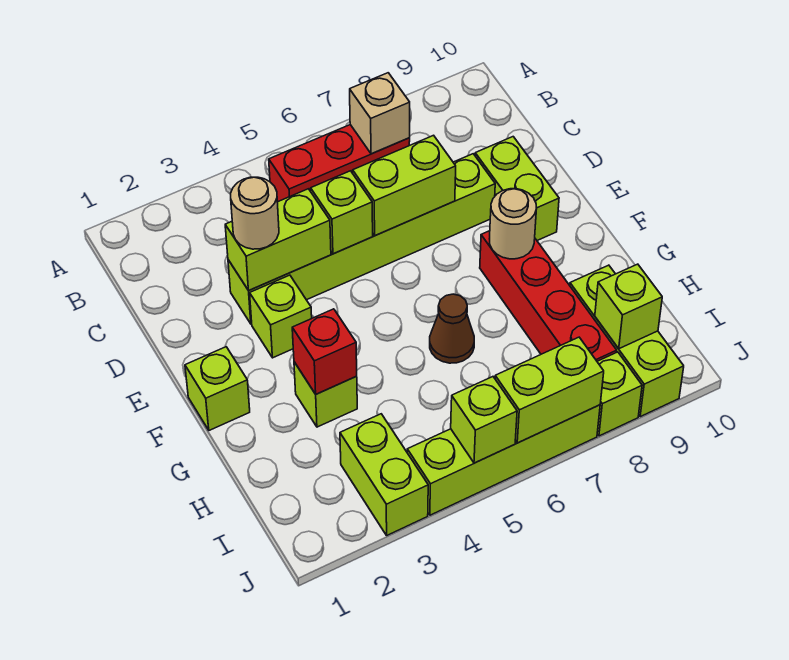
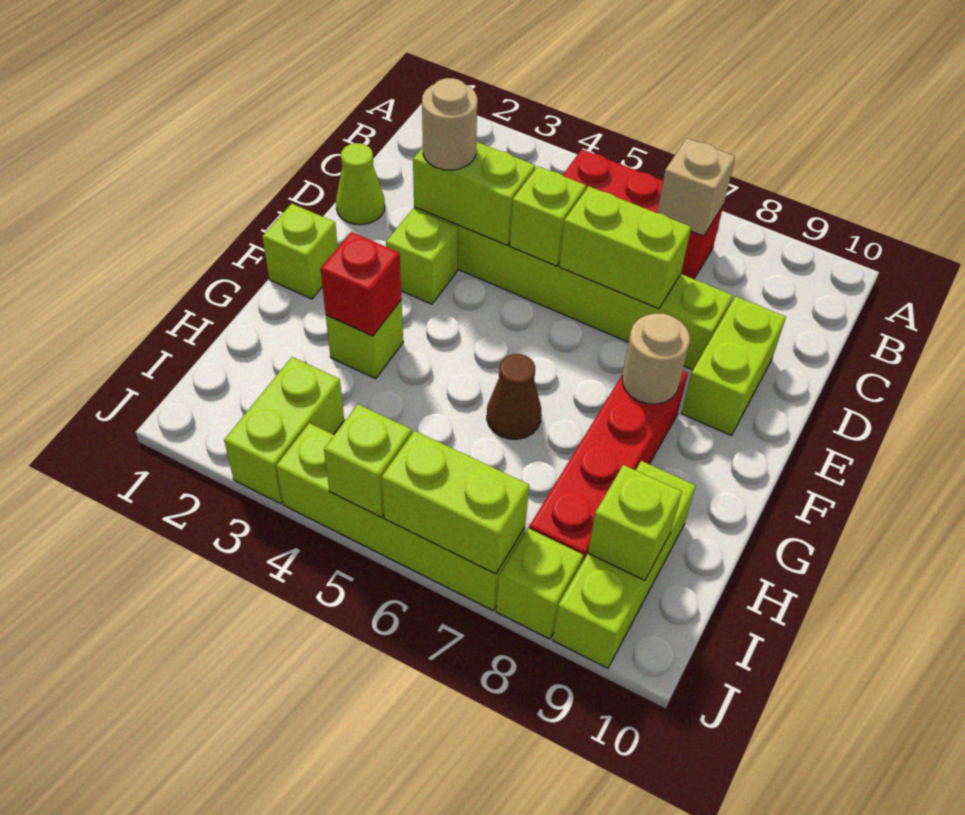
none -> lime 1x1 cone [336,143,385,225]

